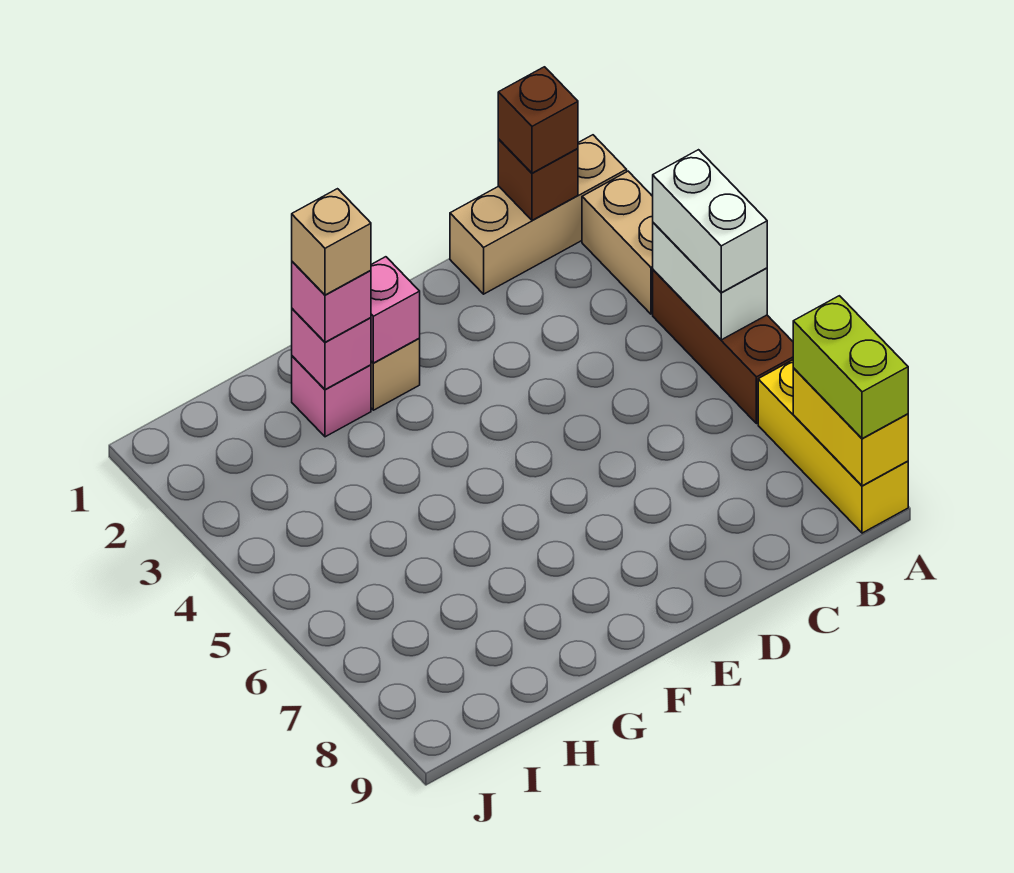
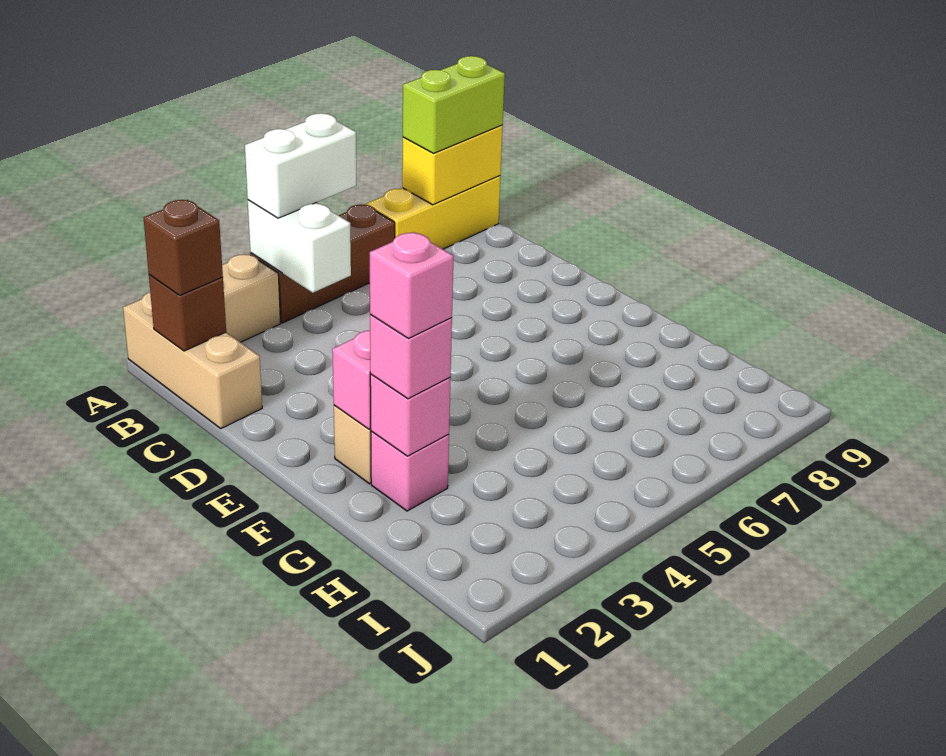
white 1x2 brick [653,223,767,340] -> white 1x2 brick turned to [248,200,351,293]
tan 1x1 brick [292,189,371,295] -> pink 1x1 brick [370,232,453,339]

